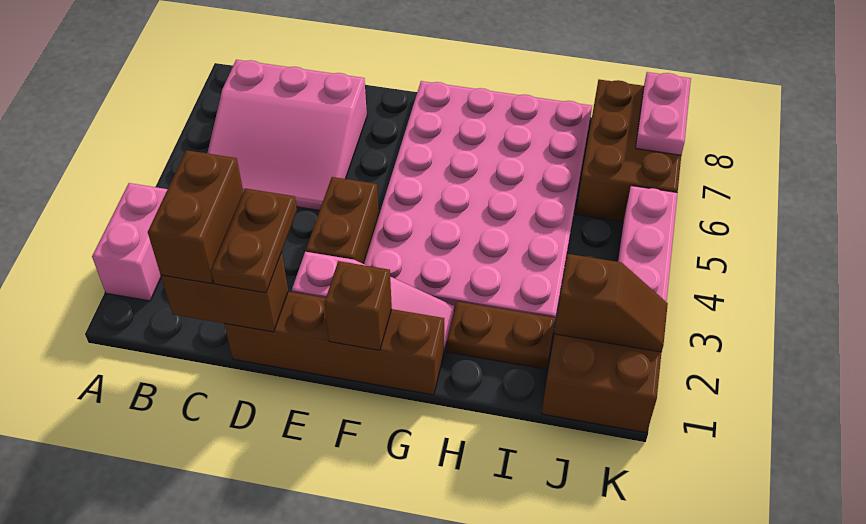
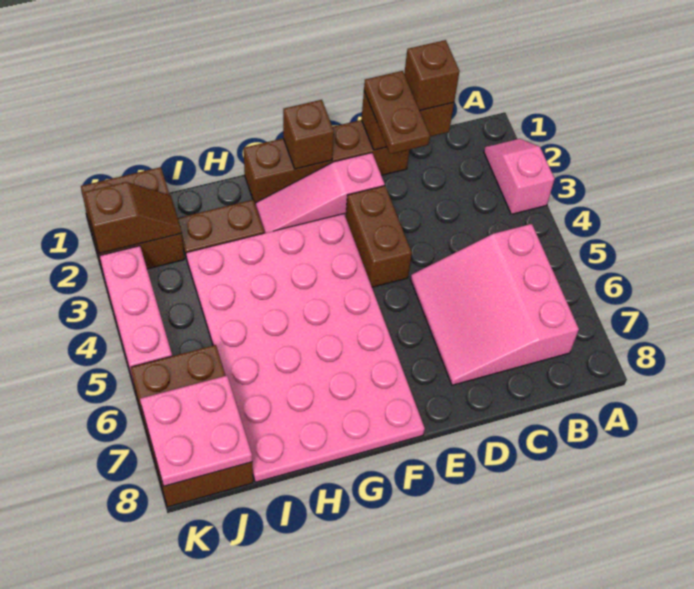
pink 1x2 brick [92,183,168,301] -> pink 1x2 slope [484,139,555,214]
pink 3x3 slope [208,60,367,210] -> pink 3x3 slope turned to [410,224,579,385]
brown 1x2 brick [148,150,243,284] -> brown 1x1 brick [404,40,460,110]
brown 1x2 slope [555,254,668,352] -> brown 1x2 slope turned to [84,182,181,253]
pink 1x2 plate [636,72,691,155] -> pink 2x2 plate [140,376,252,486]

